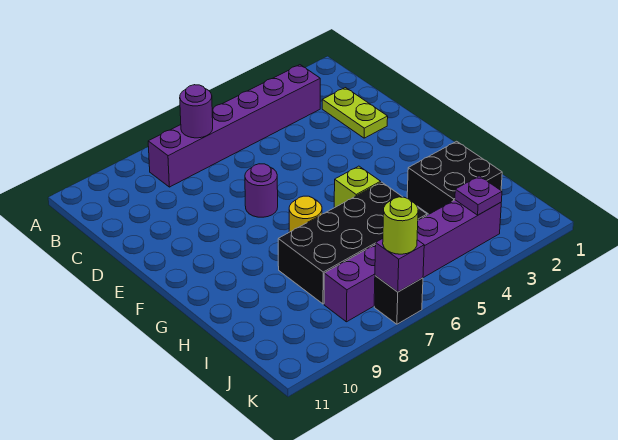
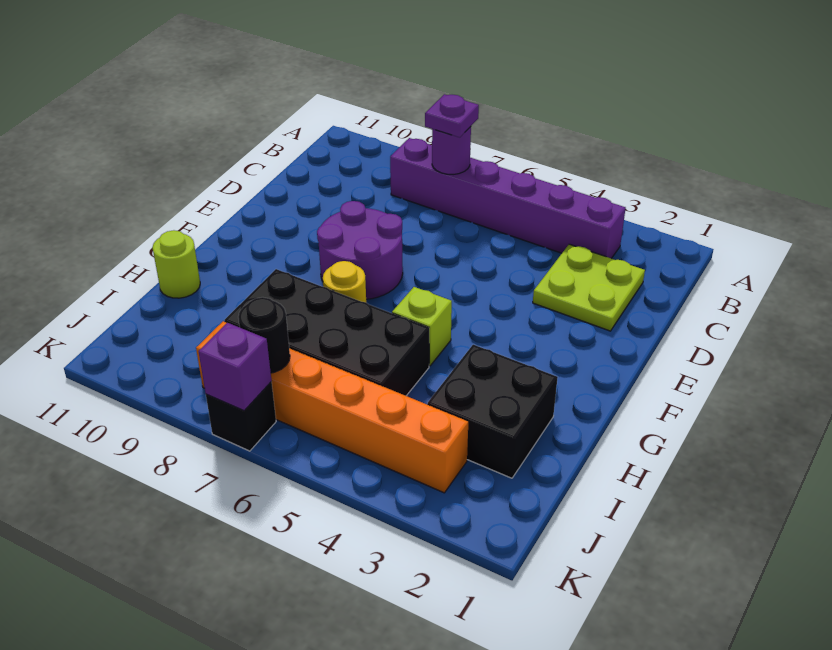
lime 1x2 plate [322,88,388,138] -> lime 2x2 plate [533,244,645,331]
purple 1x1 round brick [245,164,278,217] -> purple 2x2 round brick [317,201,403,299]
purple 1x6 brick [324,200,501,322] -> orange 1x6 brick [196,321,468,493]
purple 1x1 plate [455,176,502,215] -> purple 1x1 plate moved to [425,94,479,137]
none -> black 1x1 round brick [238,297,290,373]
lime 1x1 round brick [383,197,418,254] -> lime 1x1 round brick moved to [152,230,200,298]

